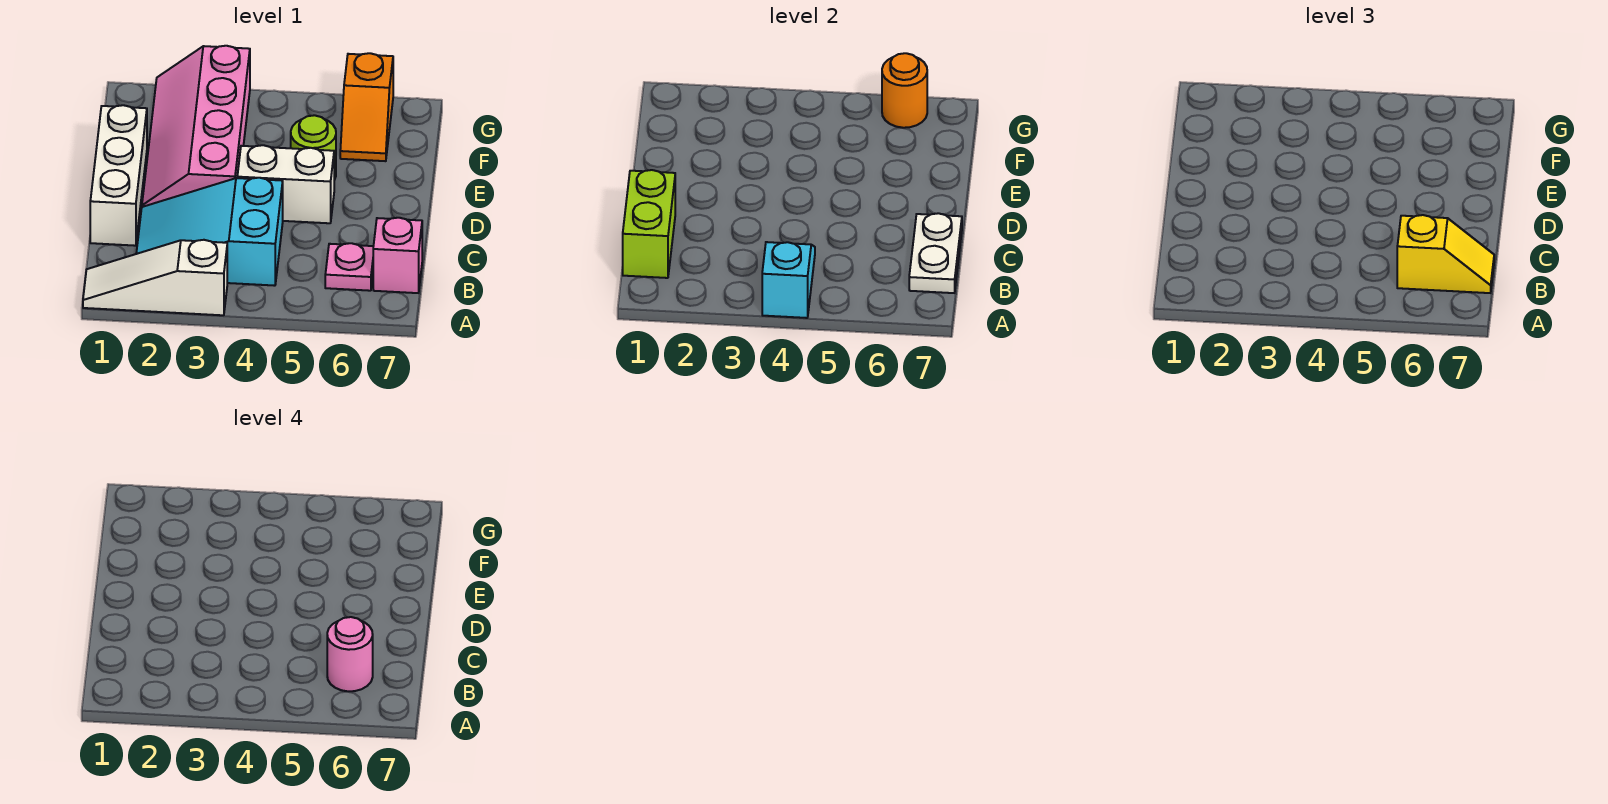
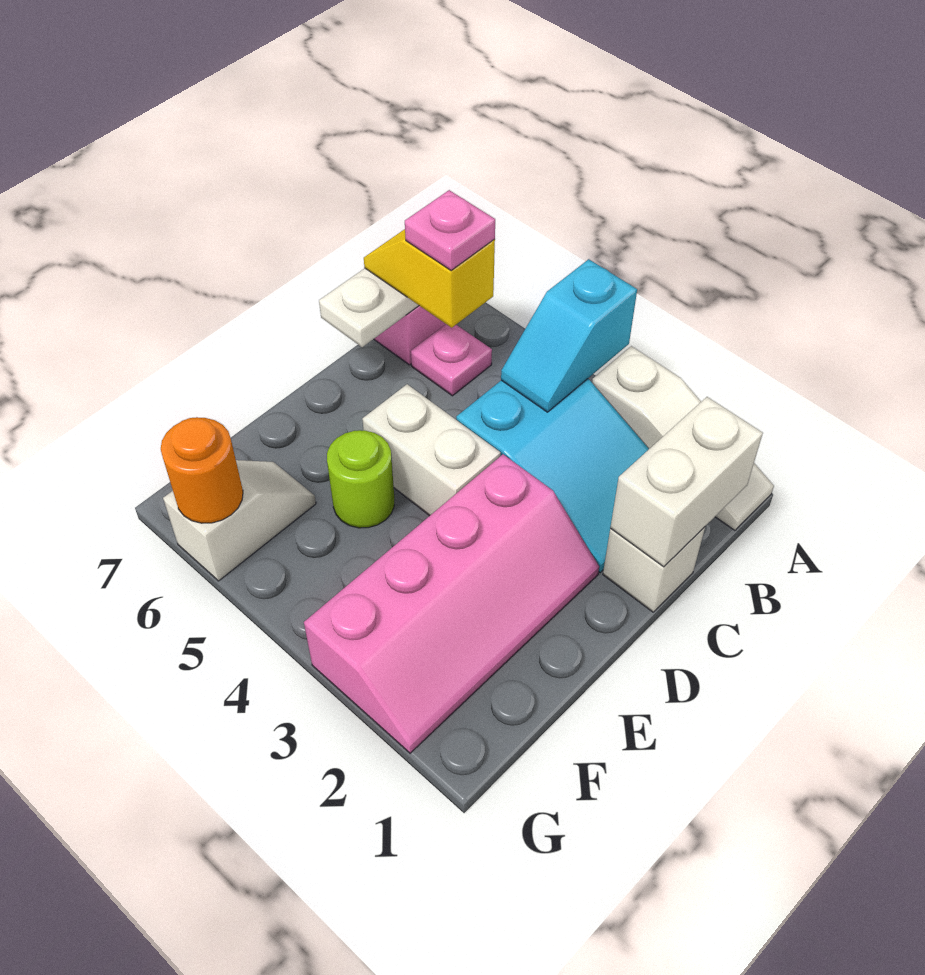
lime 1x2 brick [623,170,675,278] -> white 1x2 brick [610,397,763,567]
pink 1x1 round brick [327,617,373,691] -> pink 1x1 plate [405,190,495,270]
white 1x3 brick [90,105,147,246] -> white 1x1 brick [603,527,705,612]
orange 1x2 slope [340,53,393,161] -> white 1x2 slope [163,460,316,581]

